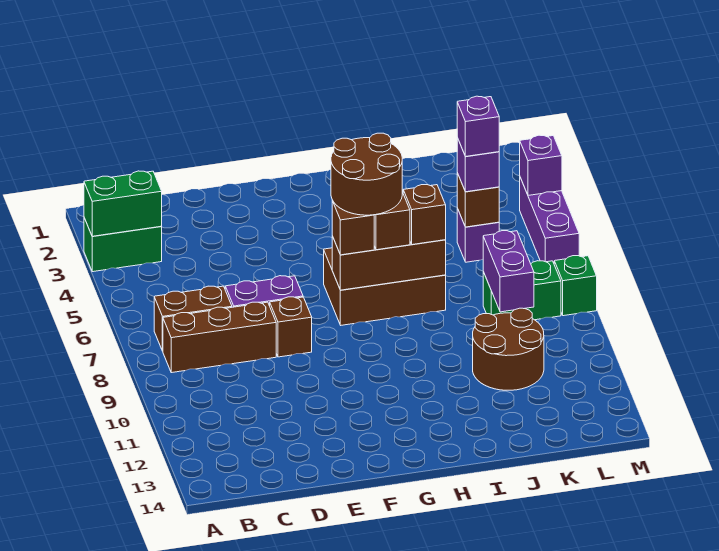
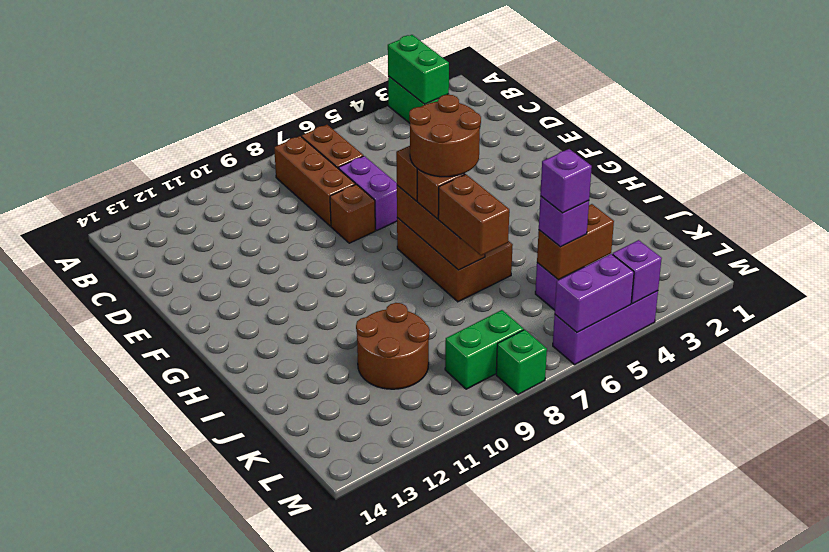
brown 1x1 brick [403,185,446,245] -> brown 1x2 brick [438,174,509,256]
brown 1x1 brick [457,173,499,227] -> brown 1x2 brick [537,204,614,280]
green 1x2 brick [483,261,561,320] -> green 1x2 brick turned to [445,310,524,389]
purple 1x2 brick [483,231,534,312] -> purple 1x2 brick moved to [555,254,634,332]

